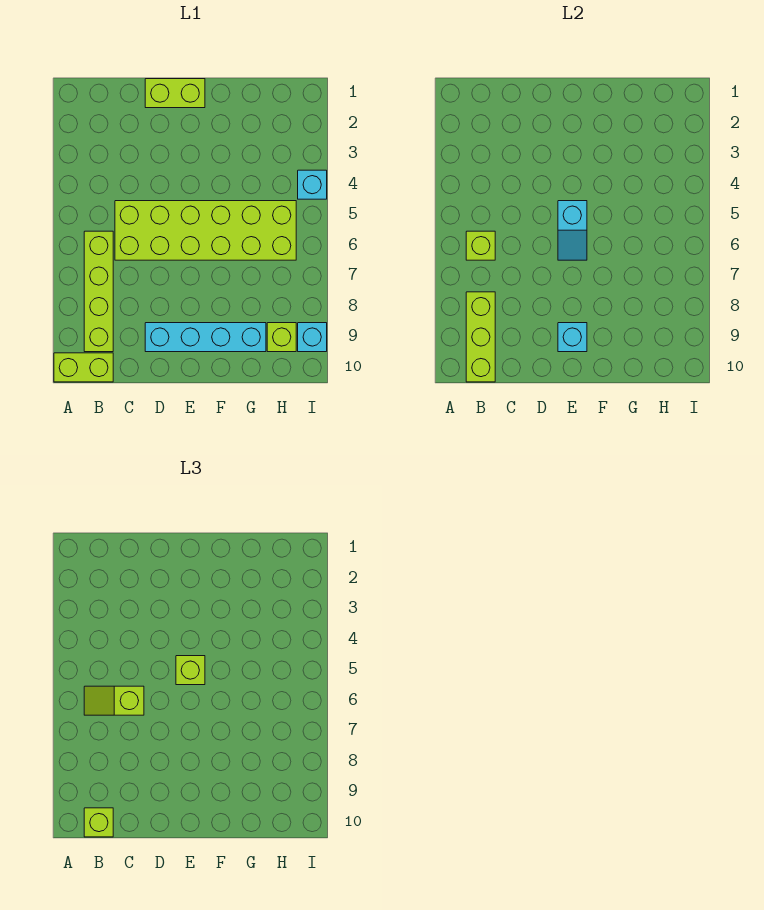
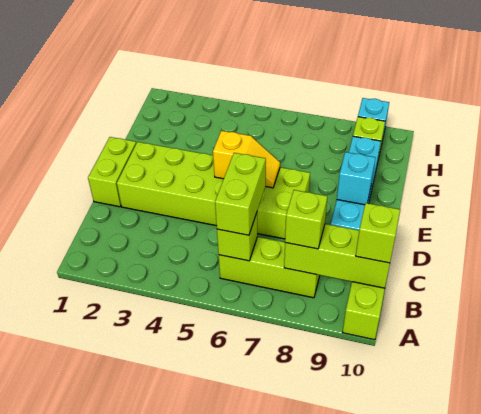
lime 1x4 brick [84,231,113,352] -> lime 1x3 brick [219,237,320,298]
lime 1x2 slope [84,686,144,715] -> lime 1x2 brick [215,153,266,235]
lime 2x6 brick [115,201,296,260] -> lime 2x6 brick turned to [117,142,310,239]
cyan 1x2 slope [558,201,587,260] -> yellow 1x2 slope [213,131,280,188]
lime 1x1 brick [176,656,205,685] -> lime 1x1 brick moved to [285,190,327,249]
cyan 1x1 brick [298,170,327,199] -> none

